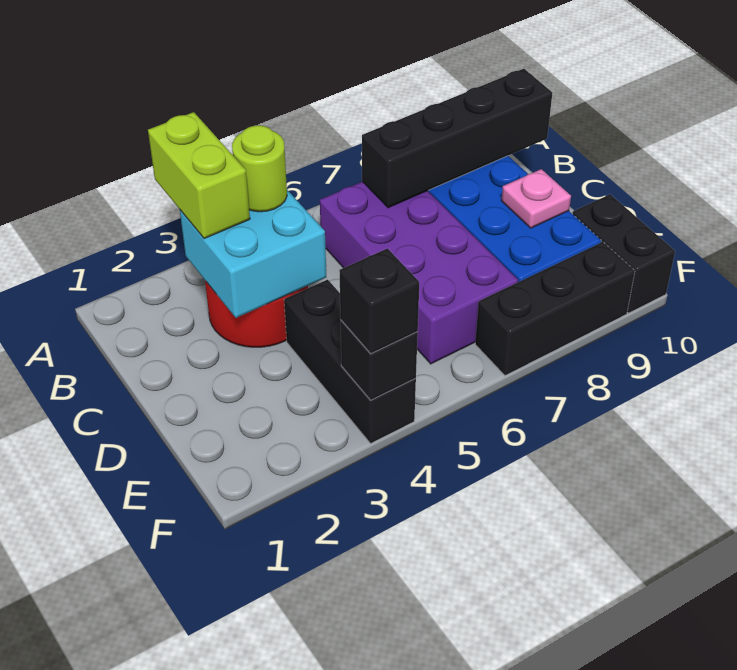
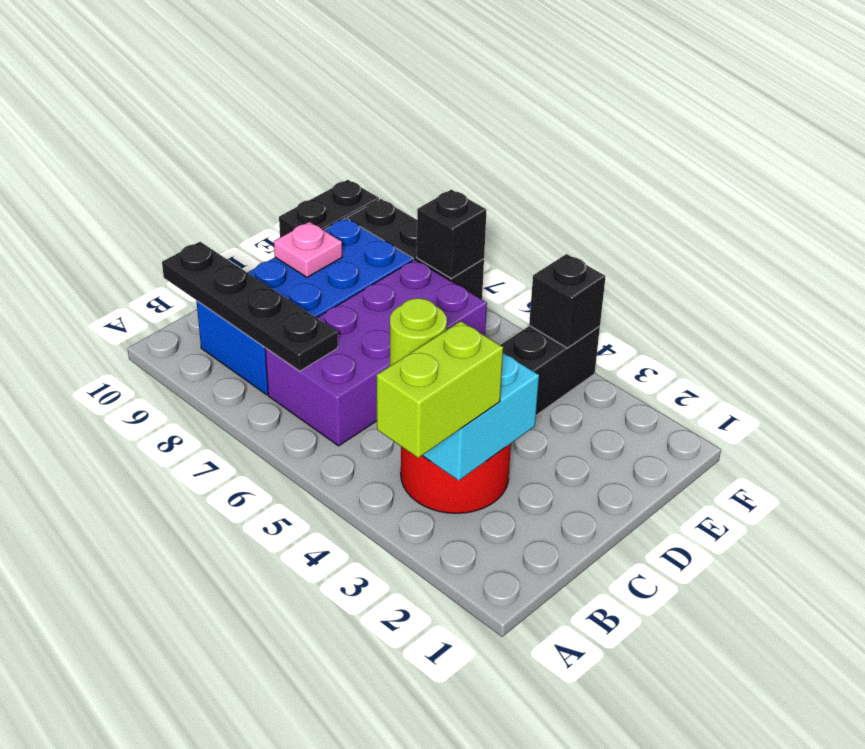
black 1x4 brick [362,69,552,208] -> black 1x4 plate [162,242,338,371]
black 1x1 brick [339,248,419,354] -> black 1x1 brick moved to [417,190,487,278]

